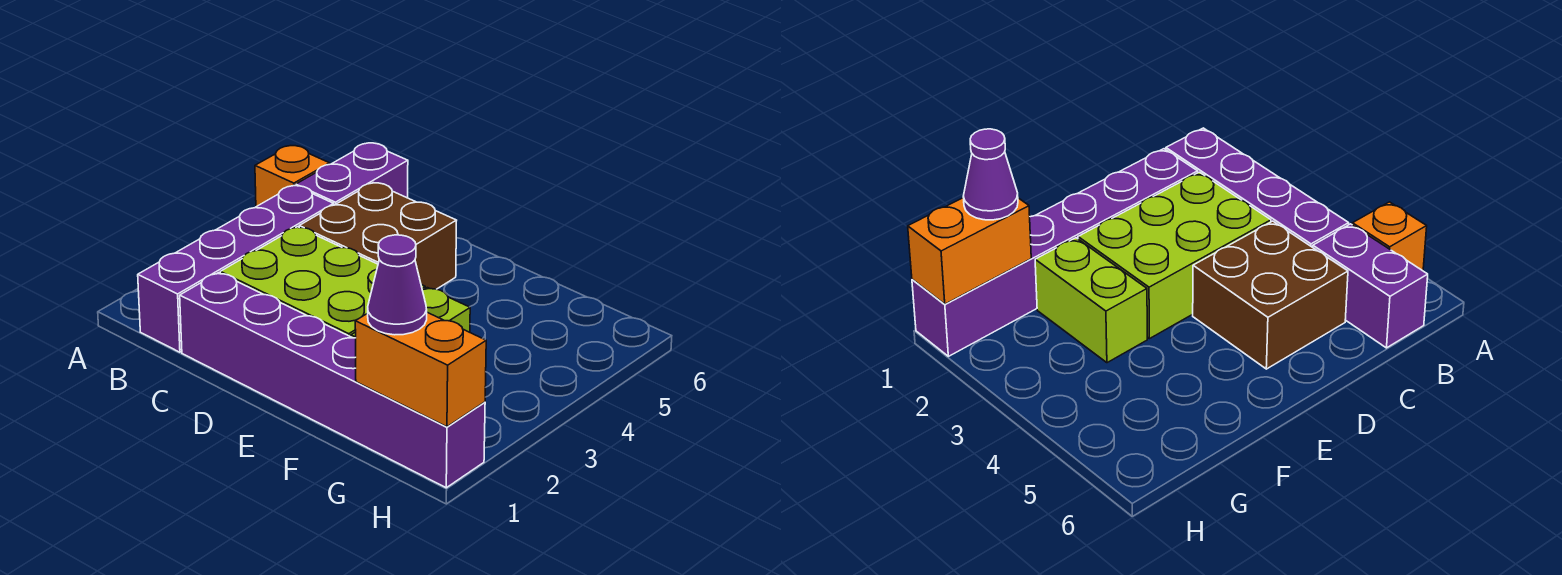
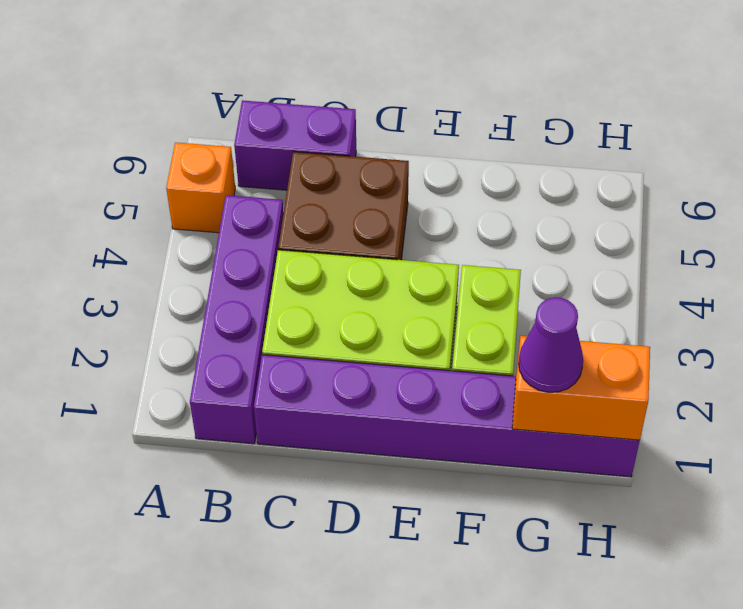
purple 1x2 brick [296,143,408,205] -> purple 1x2 brick turned to [234,100,356,190]

